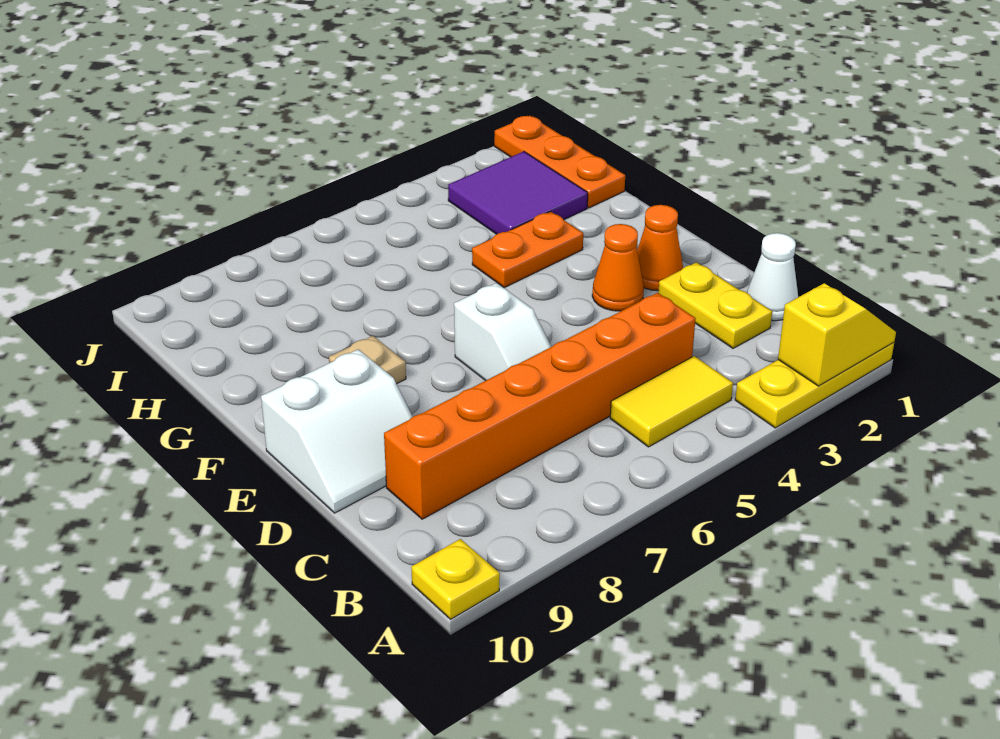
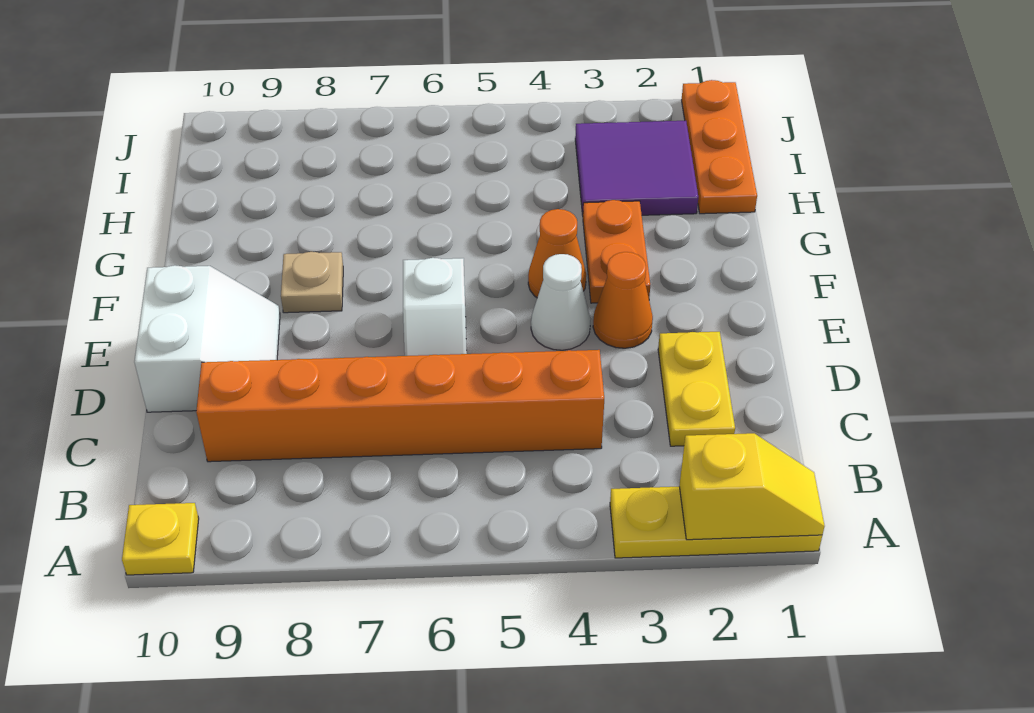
yellow 1x2 tile [610,356,733,447] -> none
white 1x1 cone [747,233,798,321] -> white 1x1 cone moved to [531,254,590,350]
white 2x2 slope [261,349,413,513] -> white 2x2 slope turned to [134,265,280,412]
orange 1x1 cone [637,205,683,291] -> orange 1x1 cone moved to [528,209,586,298]
orange 1x2 plate [472,212,583,287] -> orange 1x2 plate turned to [583,200,650,303]

